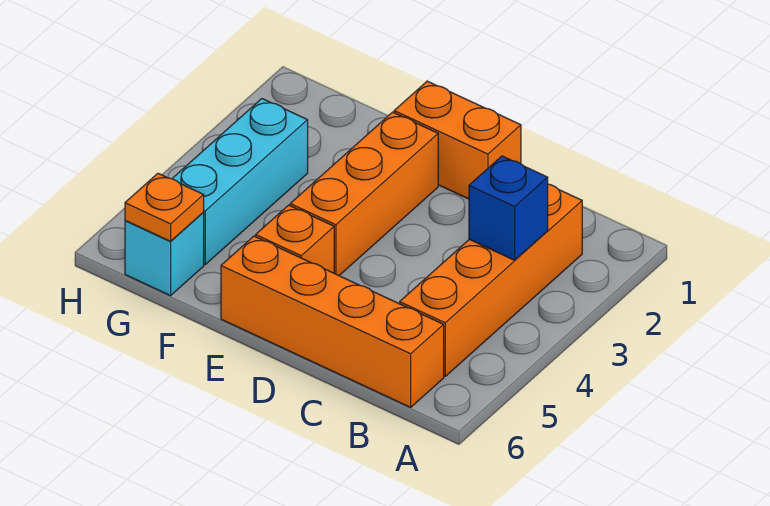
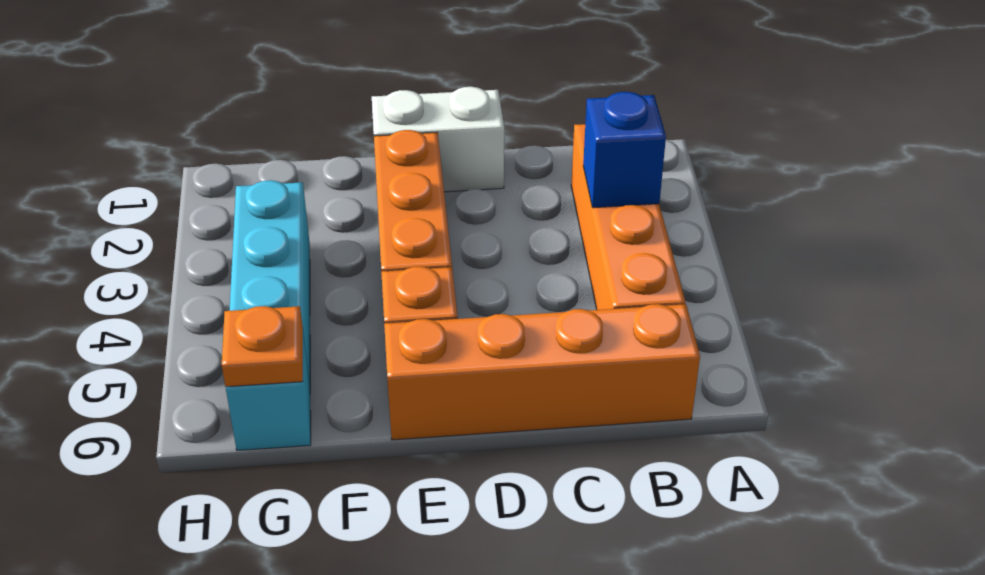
orange 1x2 brick [394,81,521,199] -> white 1x2 brick [372,87,504,192]

